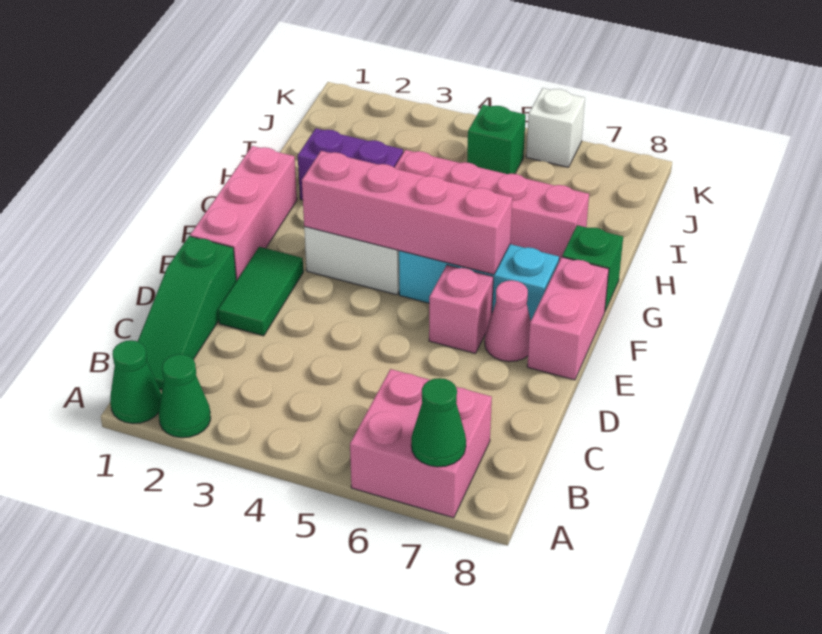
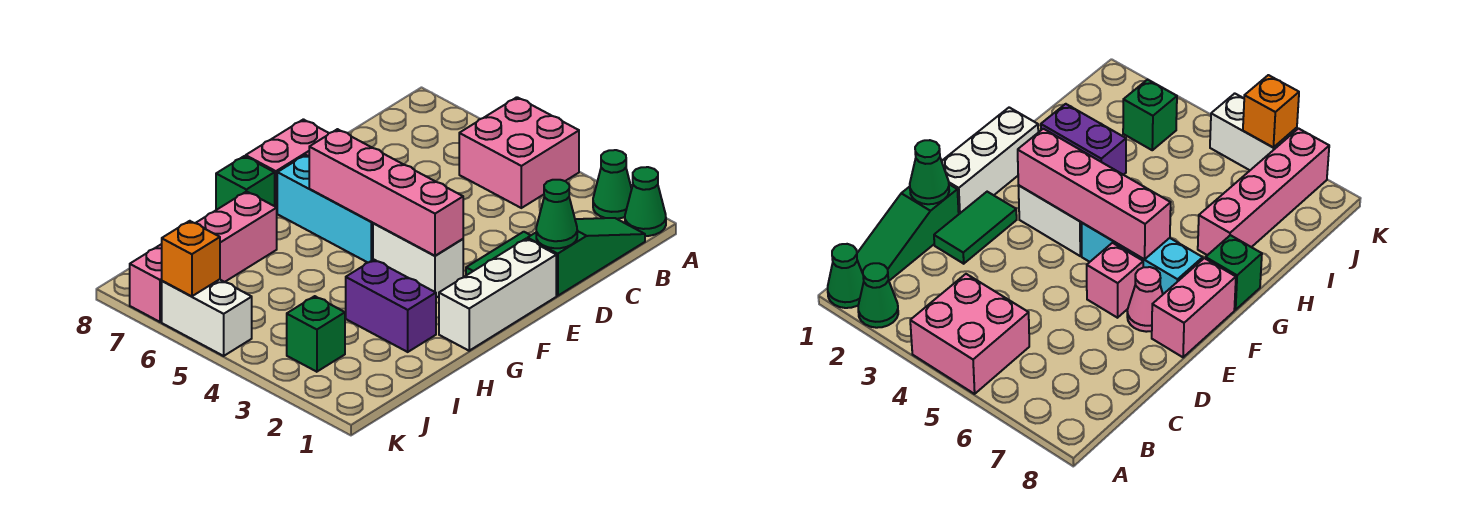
pink 2x2 brick [350,369,492,518] -> pink 2x2 brick moved to [459,97,579,208]
green 1x1 cone [411,378,466,467] -> green 1x1 cone moved to [536,180,577,248]
pink 1x3 brick [190,146,297,281] -> white 1x3 brick [439,239,556,351]
pink 1x4 brick [394,150,589,261] -> pink 1x4 brick turned to [130,191,277,322]
green 1x1 brick [467,105,526,174] -> green 1x1 brick moved to [287,296,345,372]
white 1x1 brick [526,88,585,167] -> white 1x2 brick [162,279,252,356]
none -> orange 1x1 brick [162,221,220,297]

